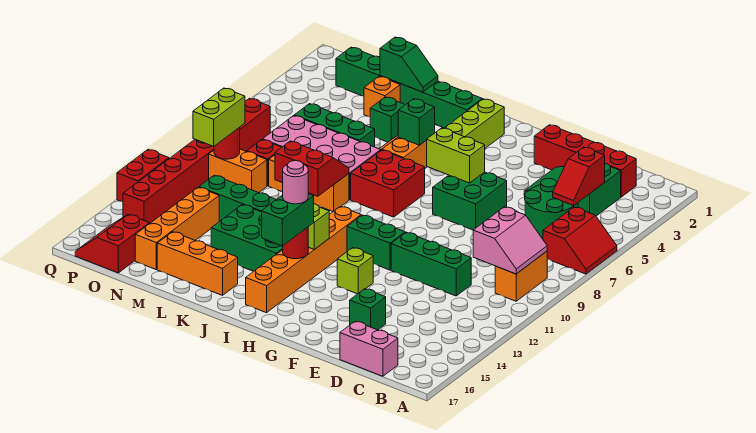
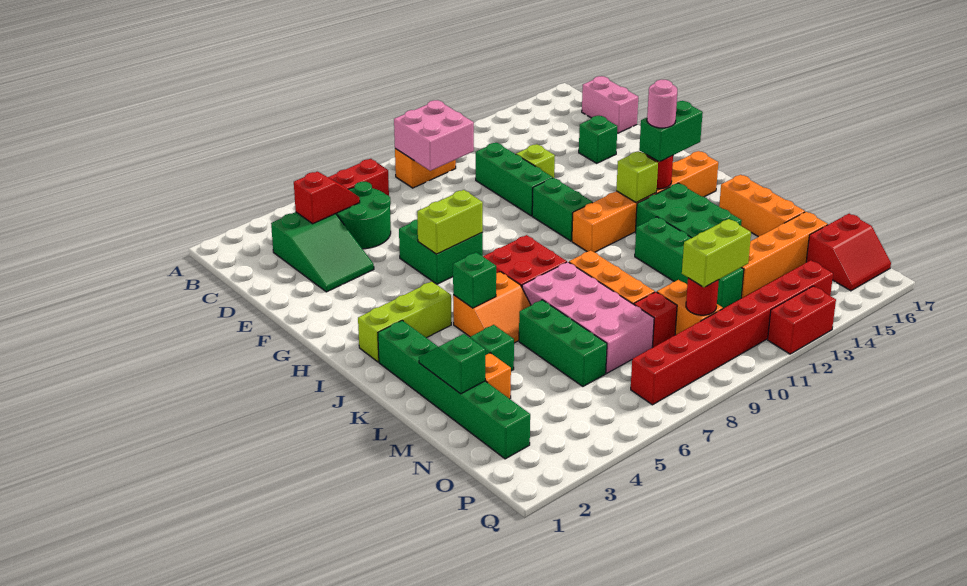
pink 2x2 slope [473,207,547,274] -> pink 2x2 brick [394,100,474,171]
red 1x4 brick [534,125,636,197] -> none
lime 1x2 brick [427,128,485,183] -> lime 1x2 brick turned to [417,190,483,254]
lime 1x1 brick [337,248,373,294] -> lime 1x1 brick moved to [516,144,555,178]
red 2x2 slope [275,141,349,196] -> none

